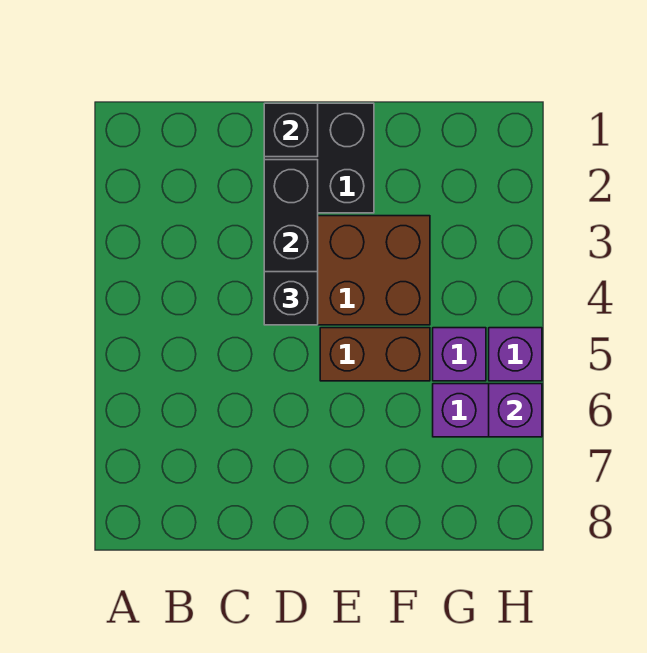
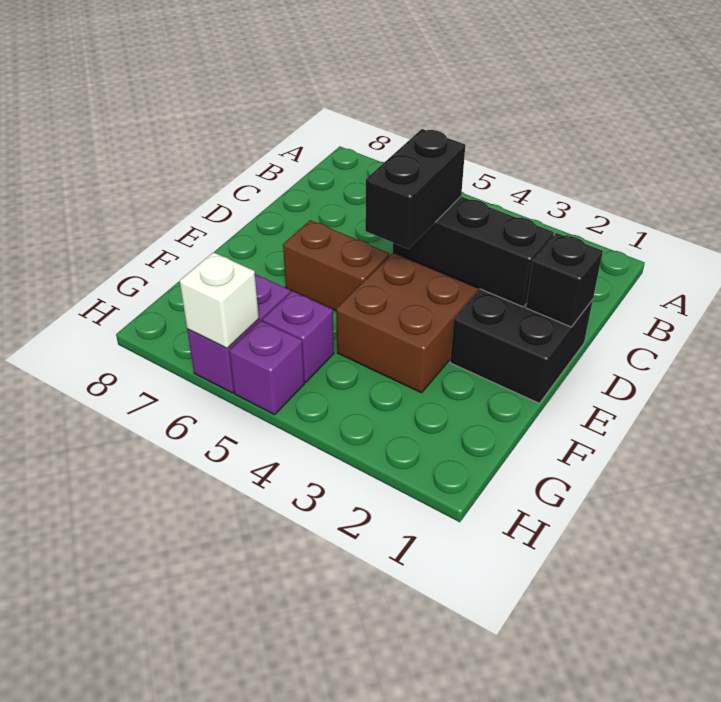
black 1x1 brick [264,272,318,325] -> black 1x2 brick [365,129,465,249]
brown 1x2 brick [320,328,430,381] -> brown 1x2 brick turned to [283,220,389,311]
purple 1x1 brick [489,384,542,437] -> white 1x1 brick [180,252,259,348]

